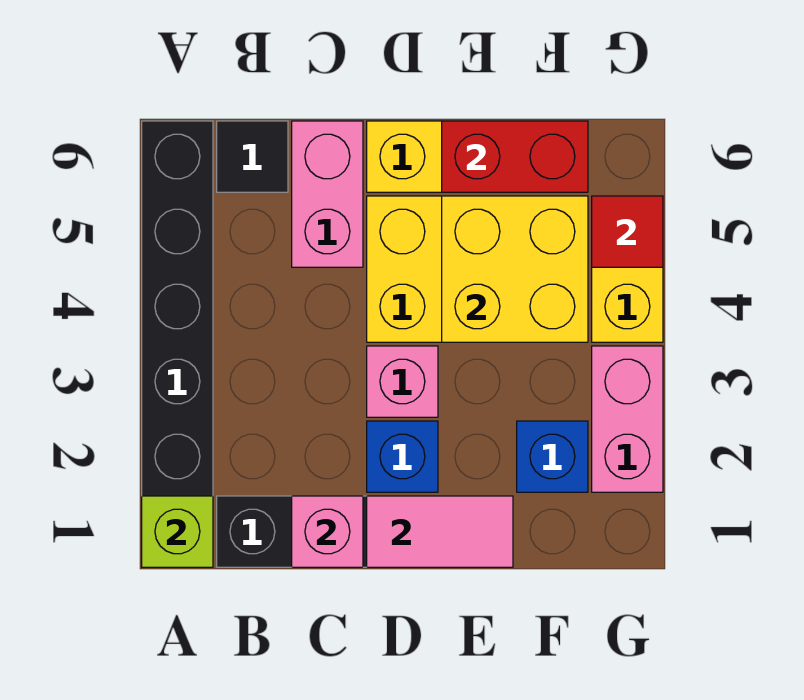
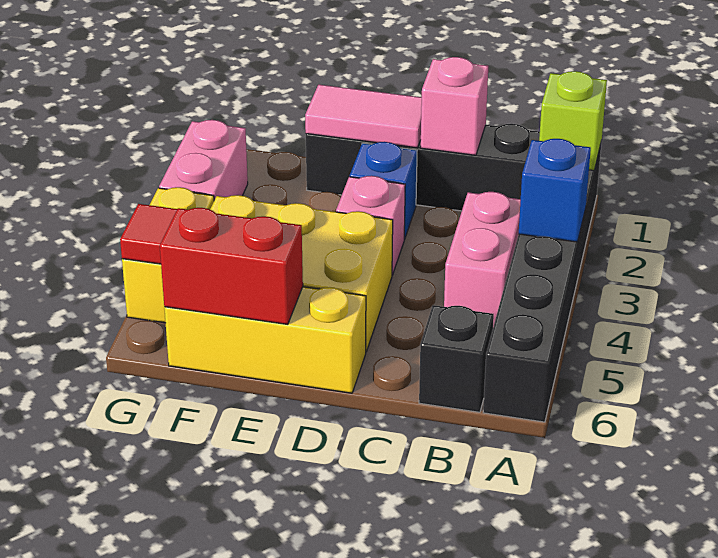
black 1x1 tile [217,121,288,192] -> black 1x1 brick [419,305,494,412]
pink 1x2 brick [292,121,363,267] -> pink 1x2 brick moved to [444,192,521,327]
yellow 2x2 brick [442,196,588,342] -> none
blue 1x1 brick [517,421,588,492] -> blue 1x1 brick moved to [519,139,591,242]

